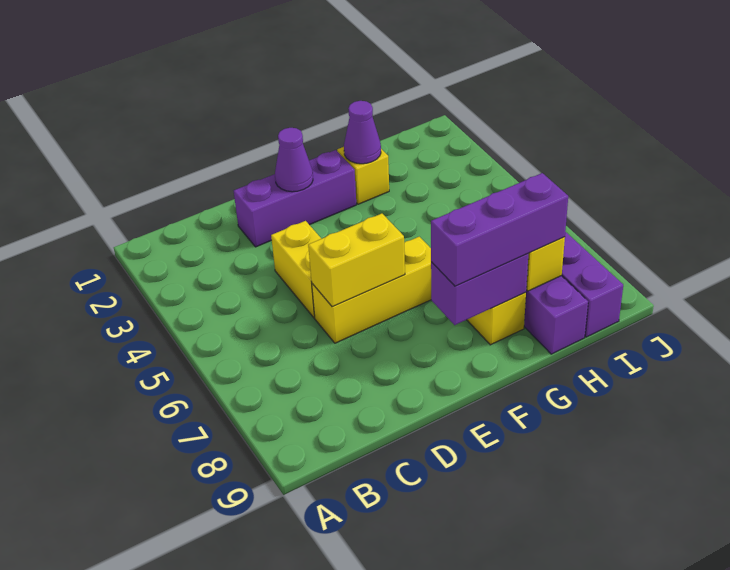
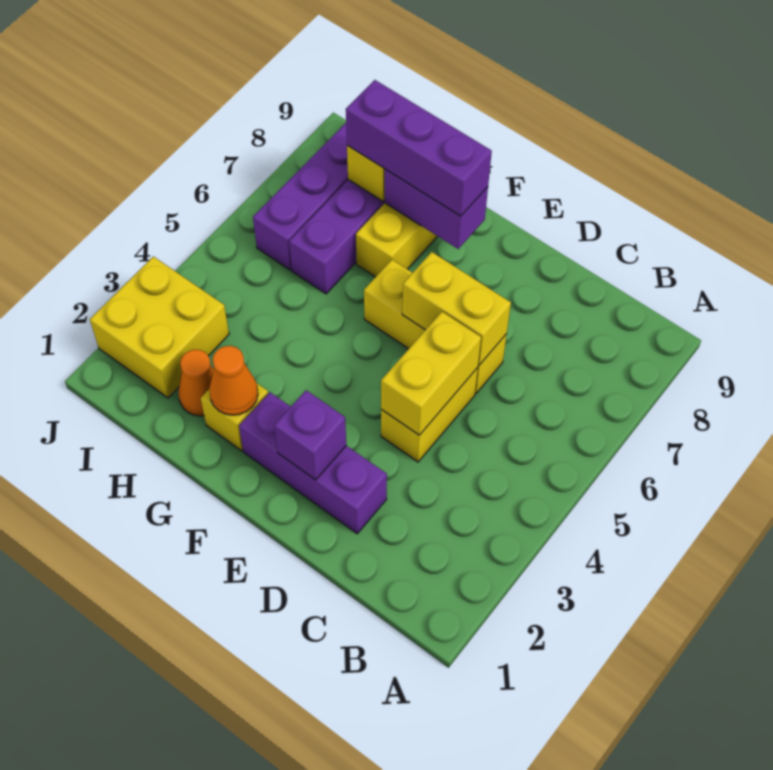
none -> yellow 1x2 brick [381,312,481,435]
purple 1x1 cone [275,128,313,192] -> purple 1x1 brick [274,390,346,480]
purple 1x1 cone [344,101,381,164] -> orange 1x1 cone [209,346,258,415]
none -> orange 1x1 cone [178,350,214,416]
none -> yellow 2x2 brick [90,256,229,398]

